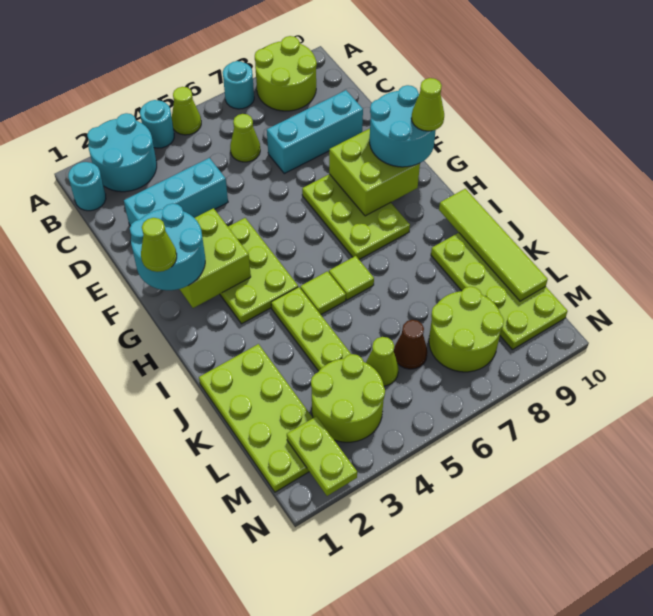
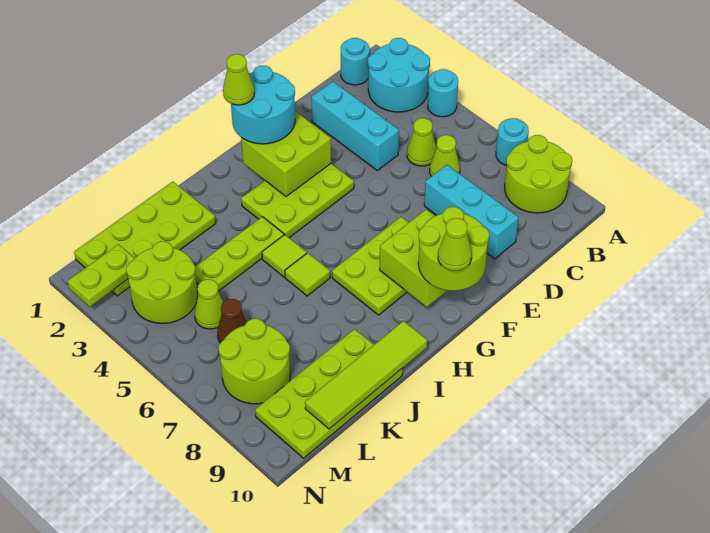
lime 1x1 cone [172,87,201,135] -> lime 1x1 cone moved to [407,118,436,166]
cyan 2x2 round brick [370,85,436,167] -> lime 2x2 round brick [418,207,489,291]

